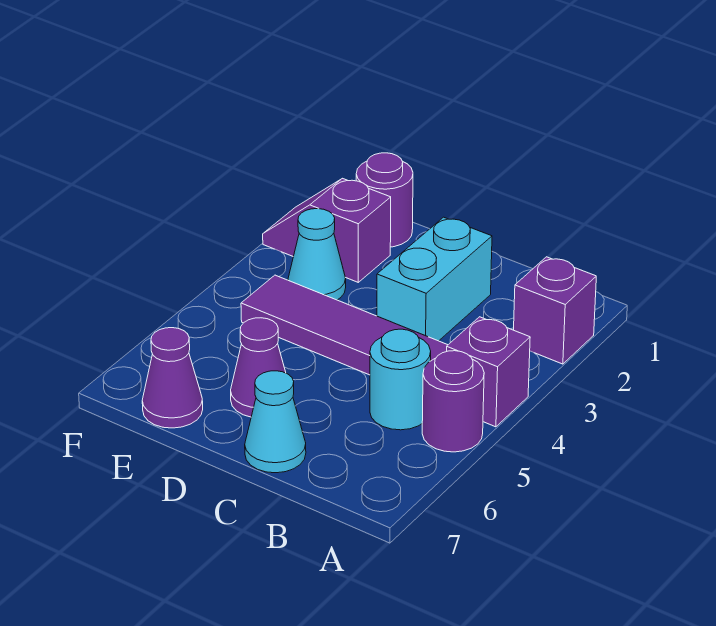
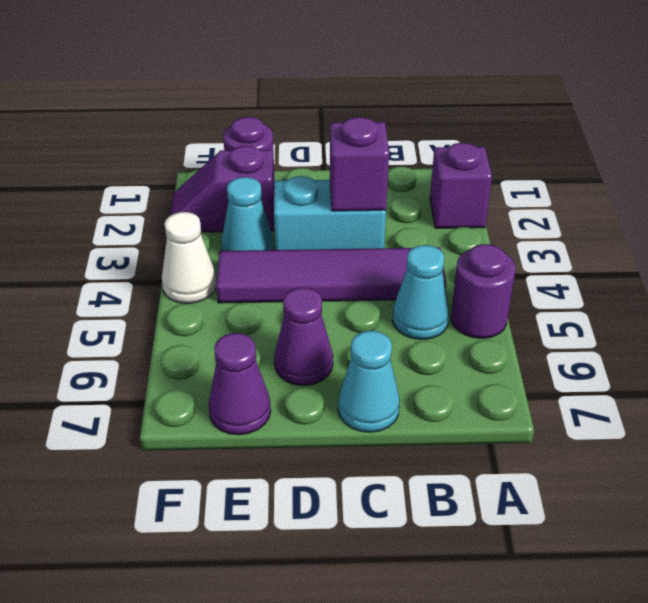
purple 1x1 brick [446,317,530,427] -> purple 1x1 brick moved to [330,117,389,211]
cyan 1x1 round brick [370,329,431,430] -> cyan 1x1 cone [393,245,449,339]
cyan 1x2 brick [377,217,492,341] -> cyan 1x2 brick turned to [274,176,386,250]
none -> white 1x1 cone [162,212,217,303]

